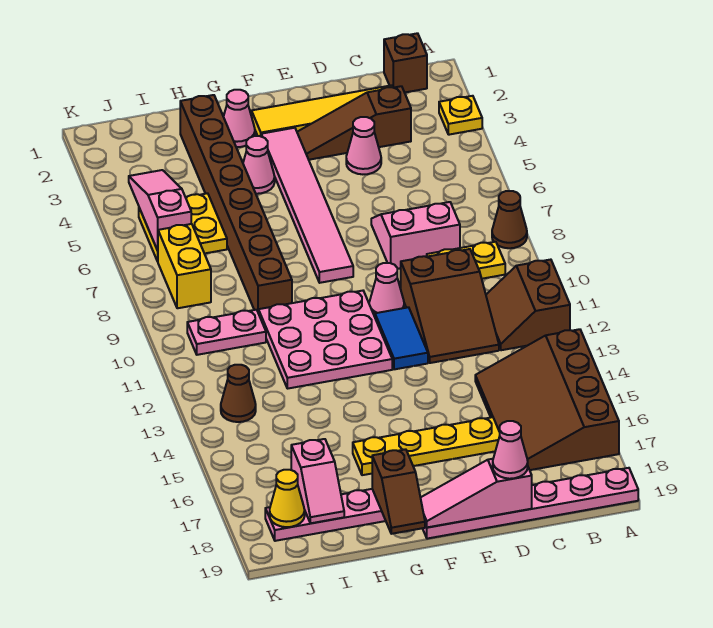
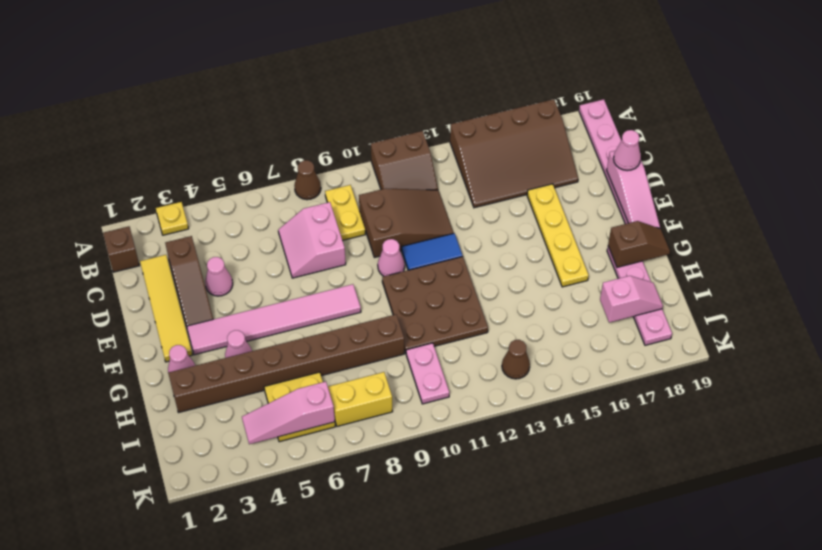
pink 3x3 plate [258,291,392,389] -> brown 3x3 plate [382,257,488,353]
yellow 1x1 cone [270,470,305,527] -> none

